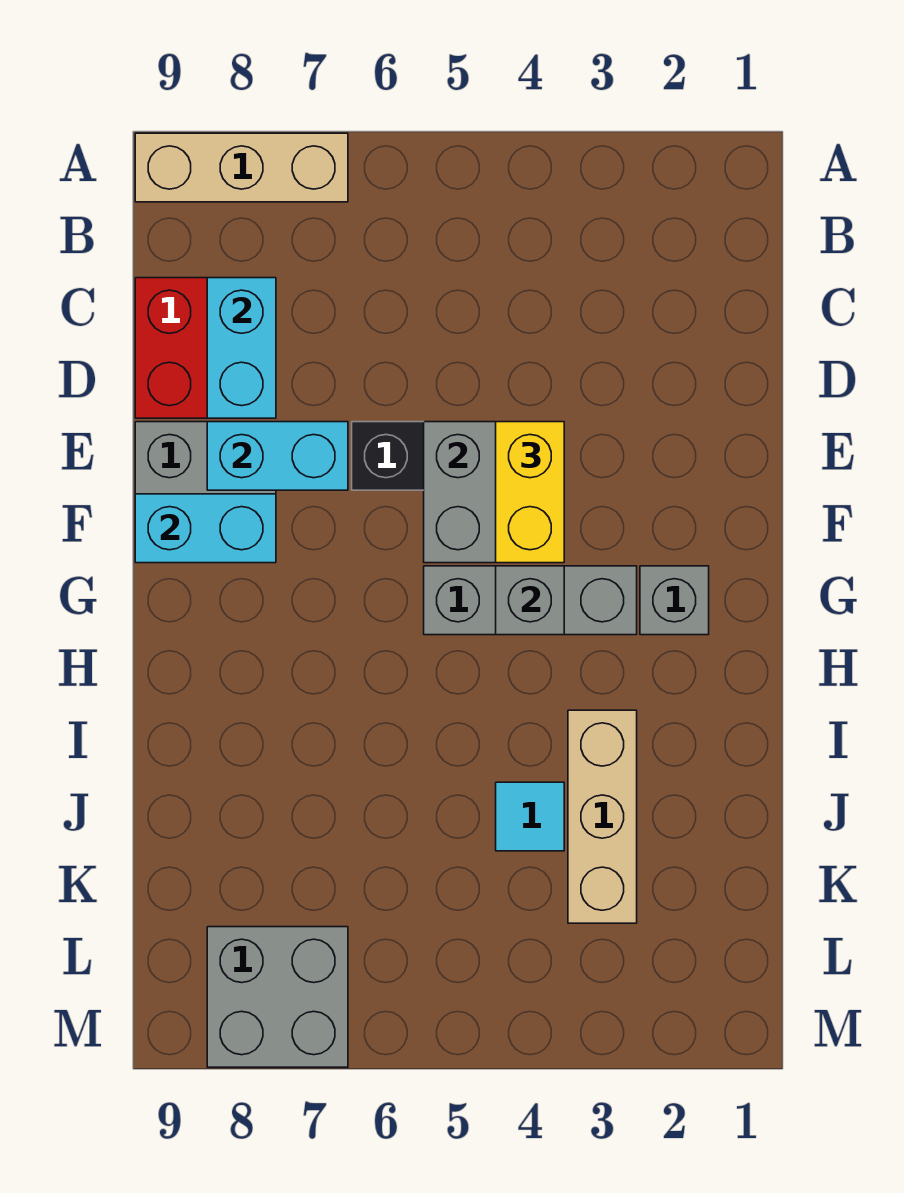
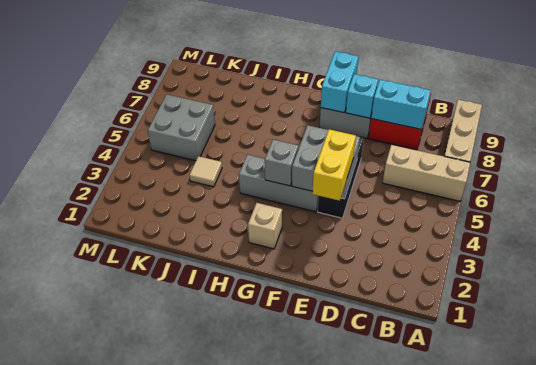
yellow 1x2 brick [496,422,564,563] -> yellow 1x2 brick turned to [312,129,356,201]
cyan 1x2 brick [207,422,348,490] -> cyan 1x1 brick [346,74,378,118]
grey 1x1 brick [640,566,709,635] -> tan 1x1 brick [248,203,282,249]
grey 1x3 brick [424,566,637,635] -> grey 1x3 brick turned to [239,155,319,212]
tan 1x3 brick [568,710,637,923] -> tan 1x3 brick moved to [383,145,470,201]
cyan 1x1 tile [496,782,564,851] -> tan 1x1 tile [189,156,222,187]
grey 2x2 brick [207,927,348,1067] -> grey 2x2 brick moved to [148,94,215,161]

